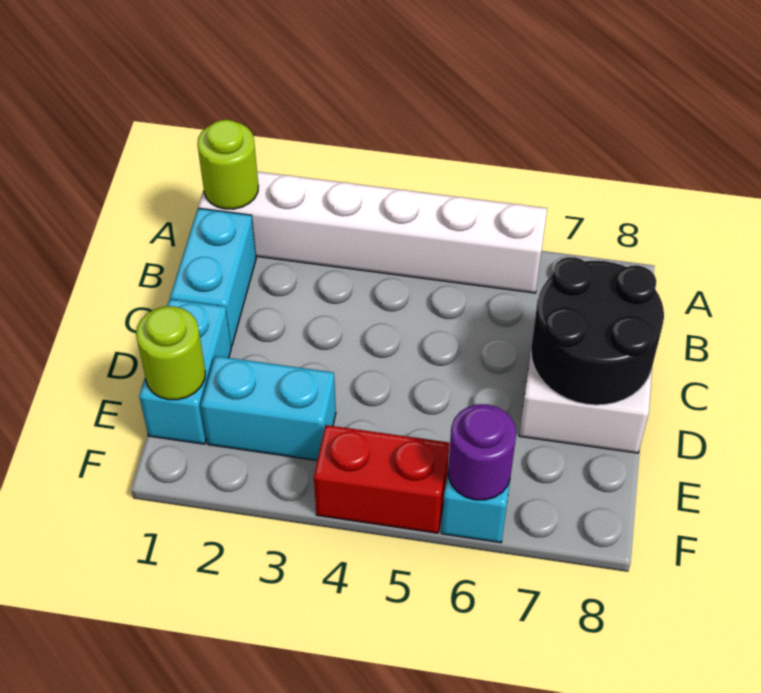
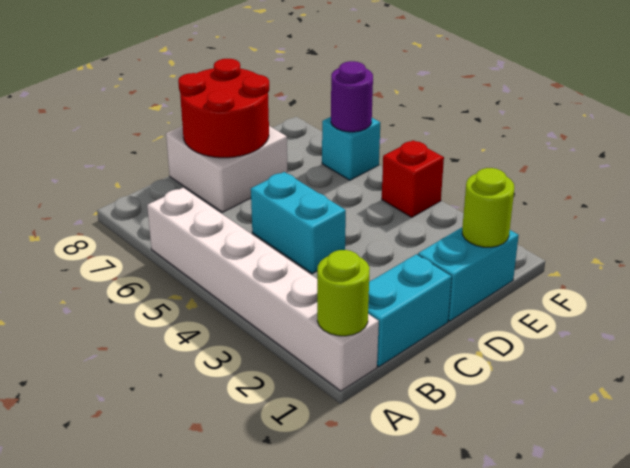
black 2x2 round brick [531,257,664,405] -> red 2x2 round brick [178,59,269,158]
cyan 1x2 brick [201,356,336,460] -> cyan 1x2 brick moved to [251,172,346,274]
red 1x2 brick [314,425,449,533] -> red 1x1 brick [382,140,444,217]

